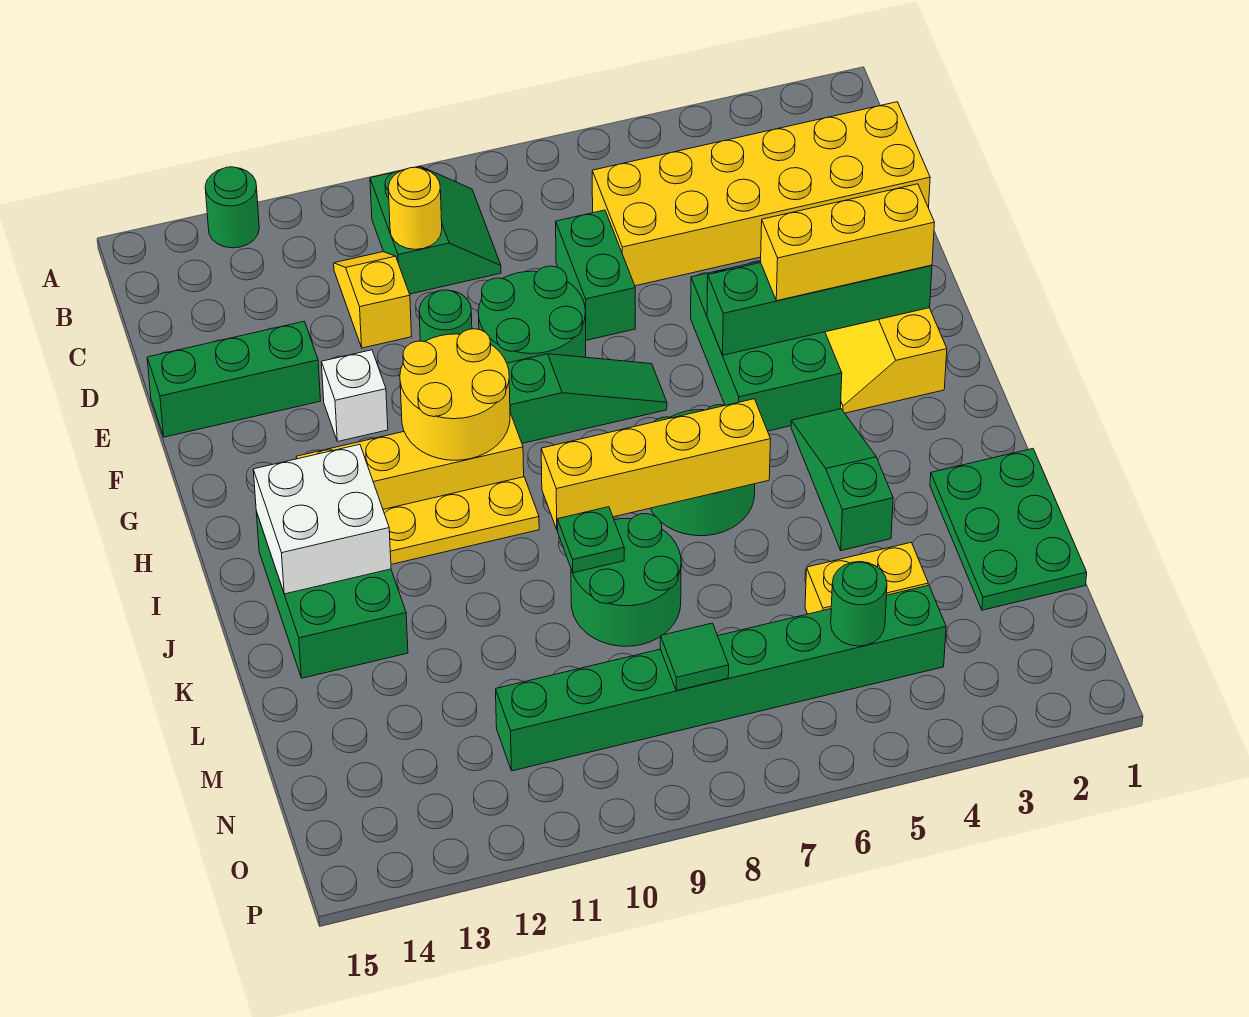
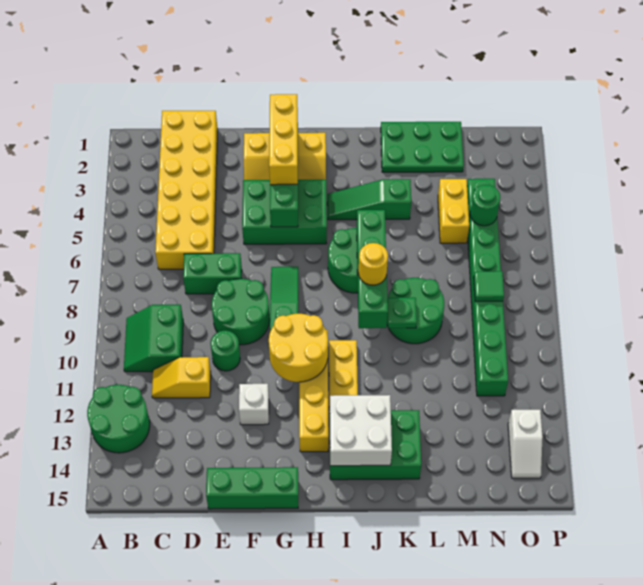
green 1x1 round brick [205,167,259,248] -> green 2x2 round brick [87,385,150,453]
green 2x2 slope [370,166,501,294] -> green 2x2 slope turned to [124,305,183,372]
yellow 1x1 round brick [388,167,442,249] -> yellow 1x1 round brick moved to [358,243,388,285]
green 1x3 brick [147,321,321,437] -> green 1x3 brick turned to [206,467,298,509]
yellow 1x4 brick [541,399,771,530] -> green 1x4 brick [357,210,388,328]
none -> white 1x2 slope [508,410,543,478]

